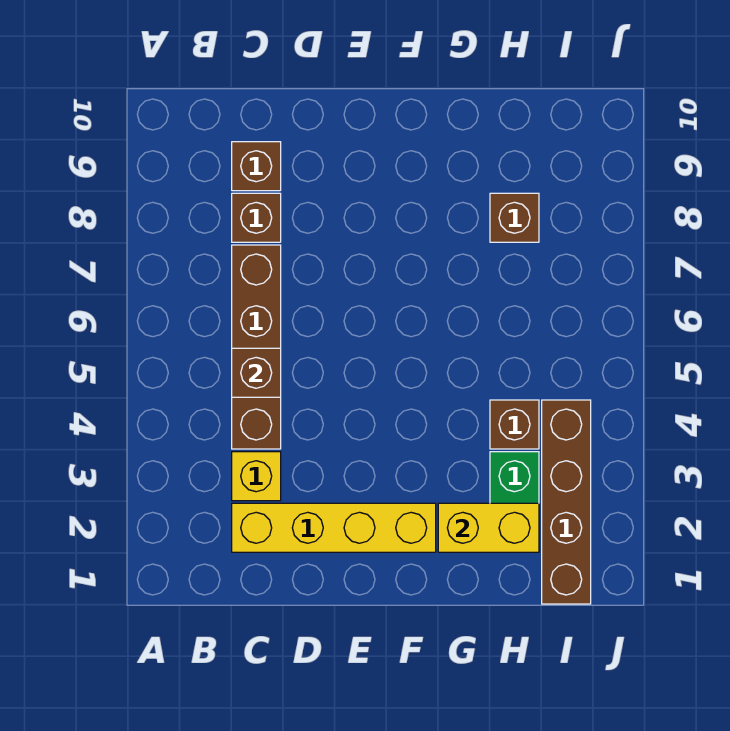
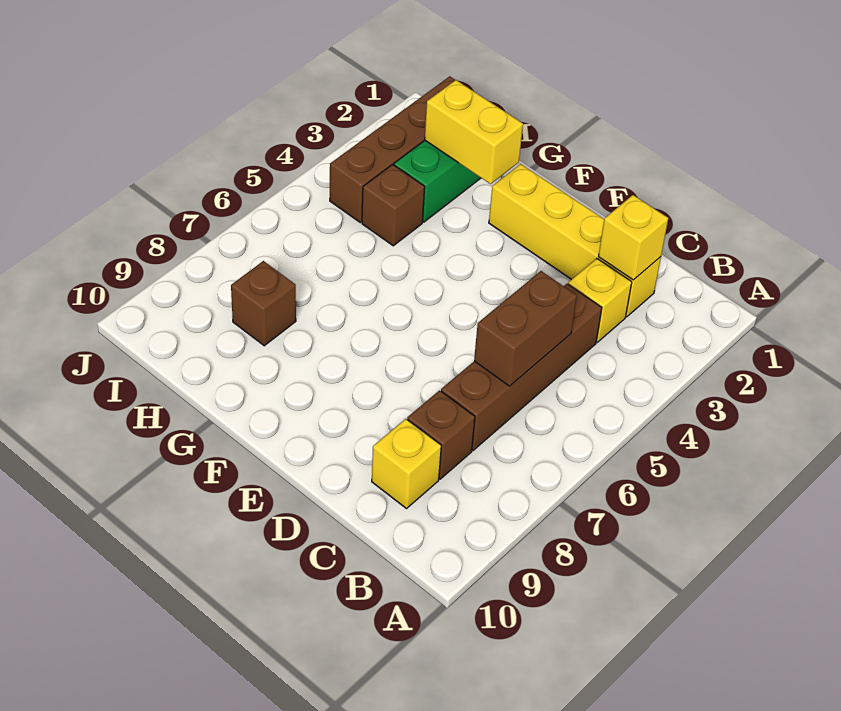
none -> yellow 1x1 brick [598,195,668,280]
brown 1x1 brick [232,348,281,397] -> brown 1x2 brick [474,271,577,386]
brown 1x1 brick [232,142,281,191] -> yellow 1x1 brick [372,419,441,509]

